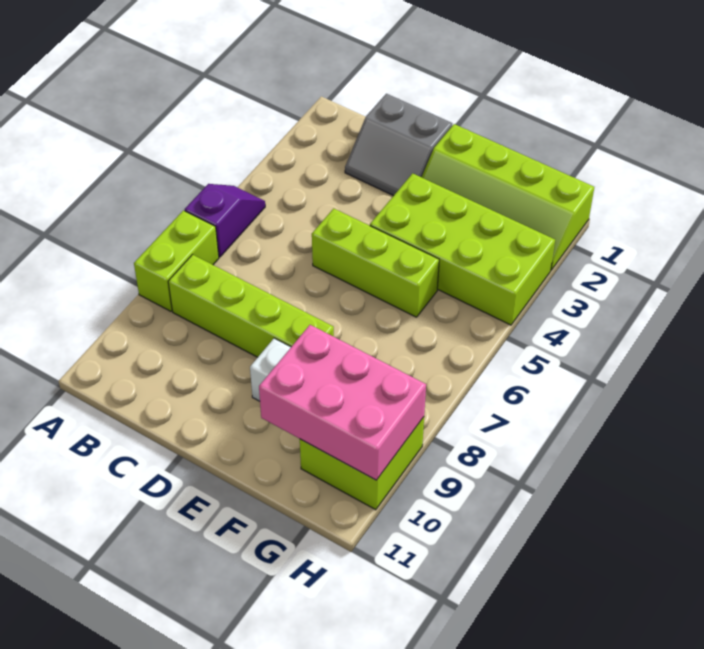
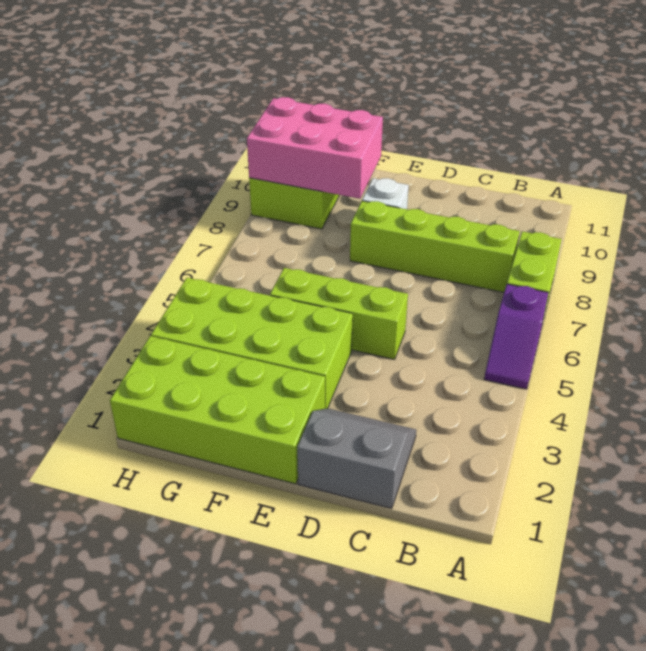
lime 2x4 slope [422,124,594,270] -> lime 2x4 brick [110,336,325,484]

